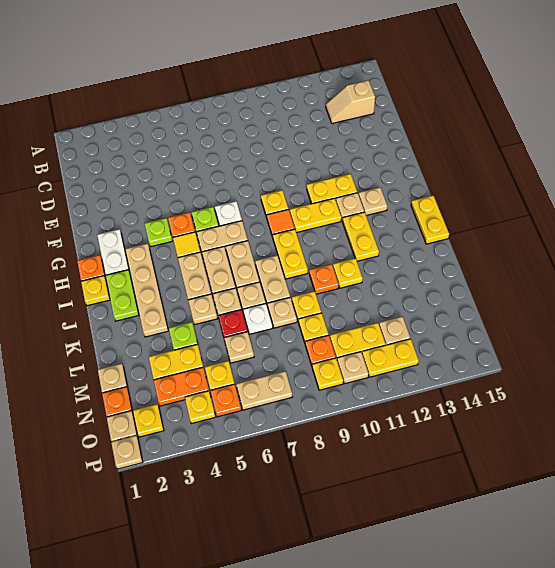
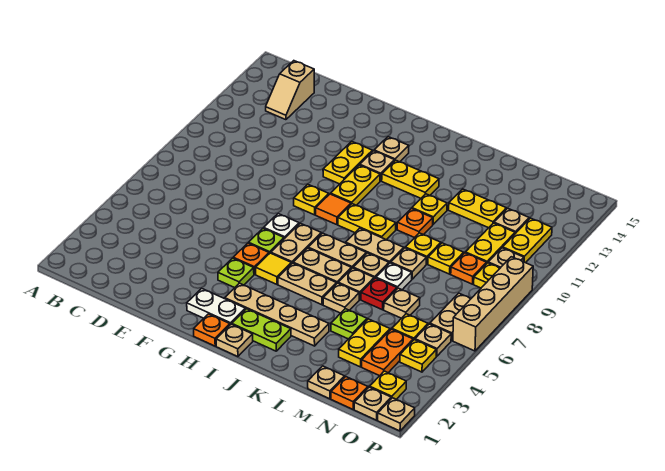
yellow 1x1 plate [81,276,110,306] -> tan 1x1 plate [216,324,253,357]
yellow 1x2 plate [411,196,449,244] -> yellow 1x2 plate moved to [449,189,506,228]
orange 1x1 plate [211,384,241,417] -> tan 1x1 plate [415,324,451,356]
none -> tan 1x4 brick [453,257,533,351]

